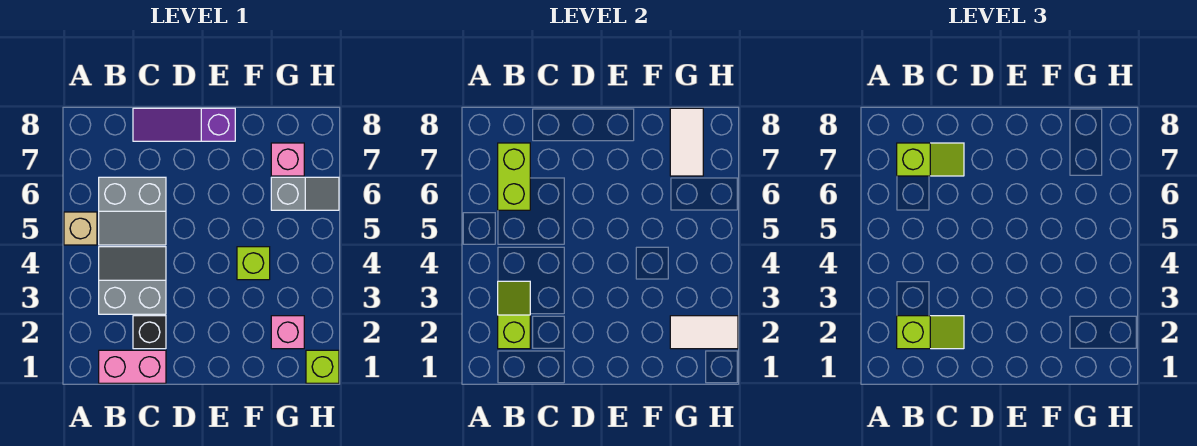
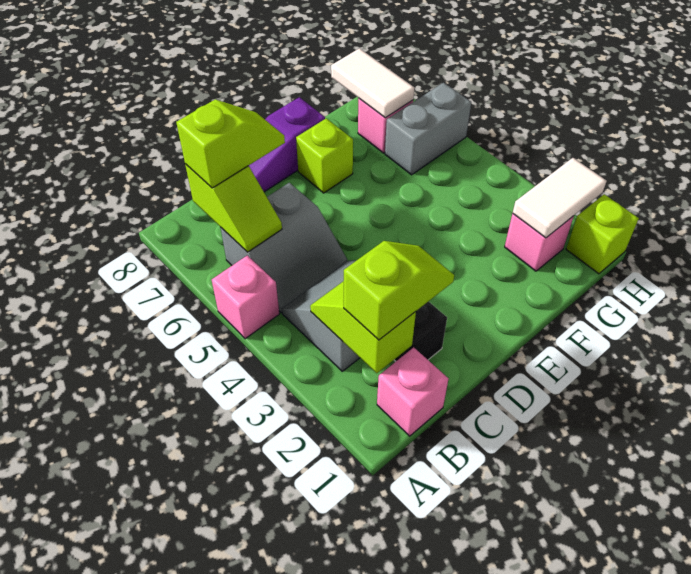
tan 1x1 brick [64,212,97,245] -> pink 1x1 brick [212,255,279,339]
pink 1x2 brick [99,350,166,383] -> pink 1x1 brick [377,347,449,436]
lime 1x2 brick [498,143,530,210] -> lime 1x2 slope [185,164,282,252]
lime 1x1 brick [237,247,270,280] -> lime 1x1 brick moved to [296,118,353,193]
grey 1x2 slope [271,177,339,210] -> grey 1x2 brick [385,83,471,175]

